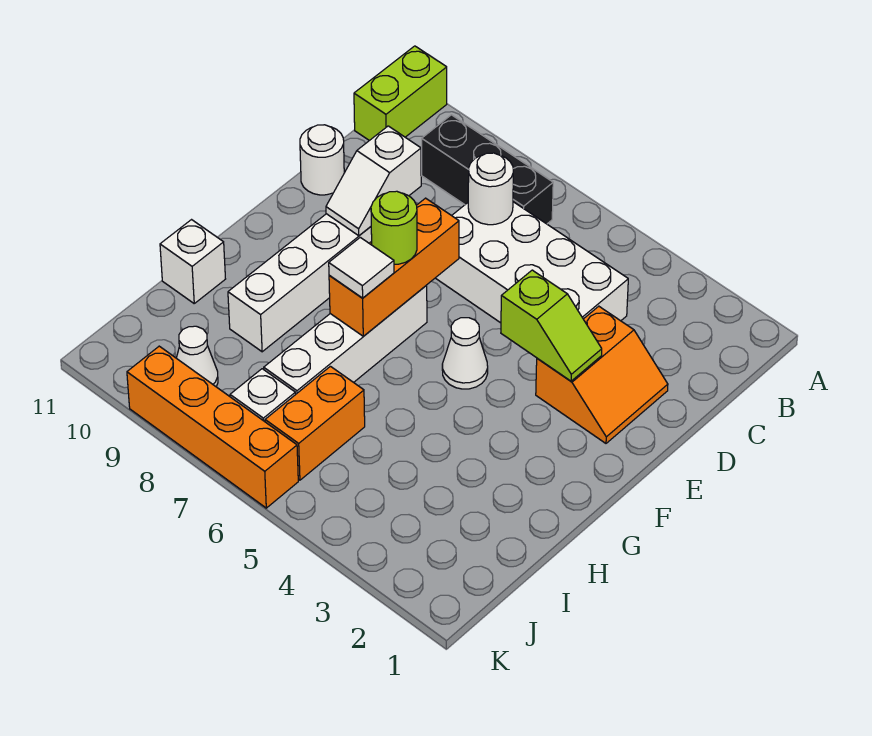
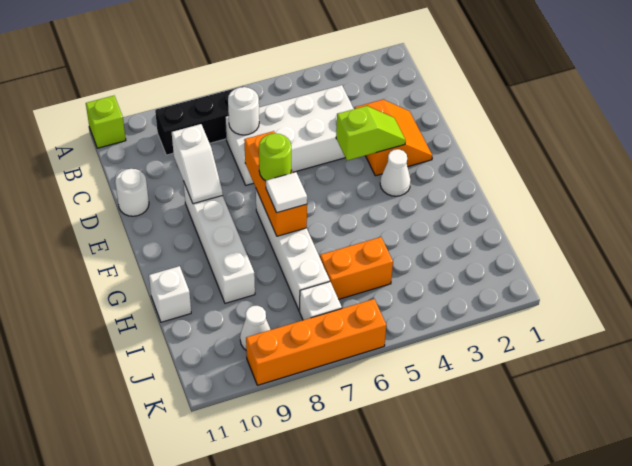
lime 1x2 brick [354,46,447,141] -> lime 1x1 brick [86,96,126,148]
white 1x1 cone [442,318,488,389] -> white 1x1 cone moved to [380,149,411,196]
orange 1x2 brick [265,366,365,480] -> orange 1x2 brick turned to [320,237,393,299]

